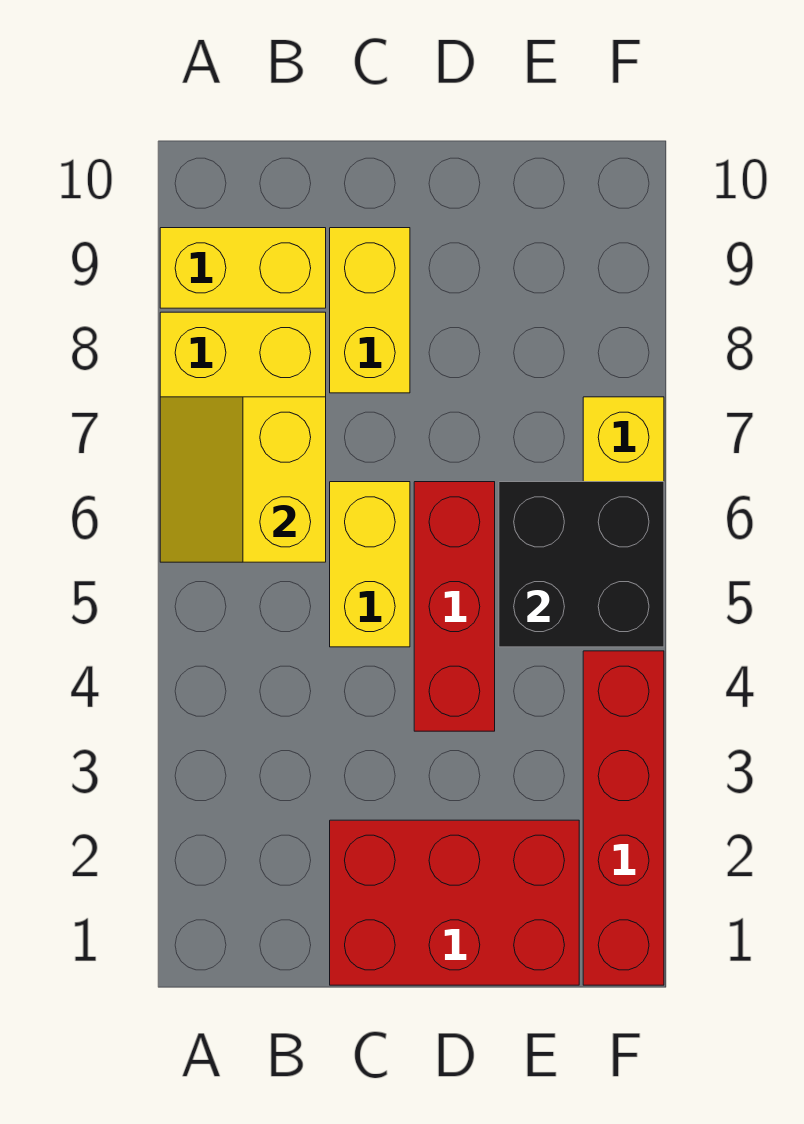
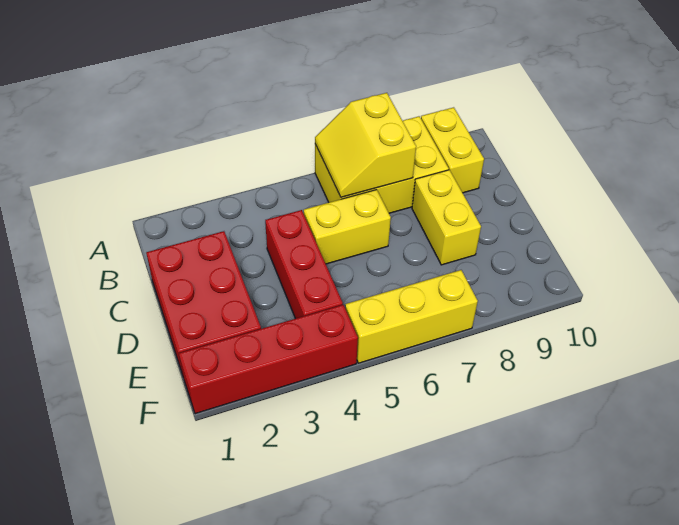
yellow 2x2 slope [160,397,326,562] -> yellow 2x2 slope turned to [315,93,416,197]
yellow 1x2 brick [330,228,410,393] -> yellow 1x2 brick turned to [412,170,481,265]
red 1x3 brick [414,482,495,731] -> red 1x3 brick turned to [265,210,343,319]
black 2x2 brick [499,482,664,647] -> none

